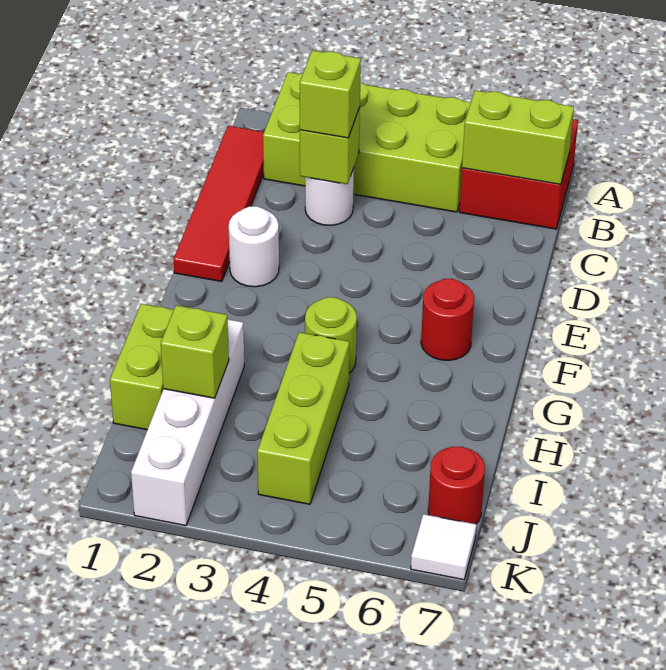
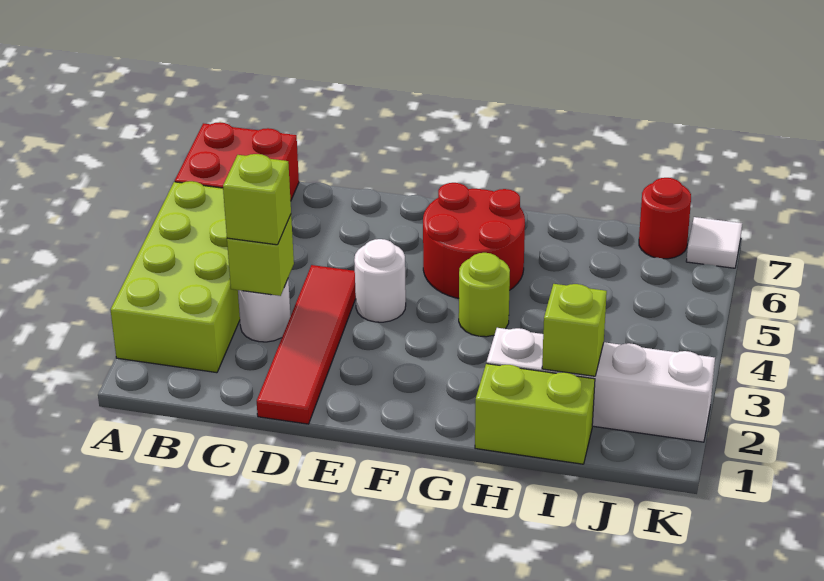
red 1x4 tile [174,126,264,281] -> red 1x4 tile turned to [257,265,356,424]
lime 1x2 brick [462,90,574,184] -> none
white 1x1 round brick [229,206,279,287] -> white 1x1 round brick moved to [354,239,406,322]
red 1x1 round brick [421,279,474,361] -> red 2x2 round brick [423,183,525,298]
lime 1x3 brick [257,332,349,504] -> none

